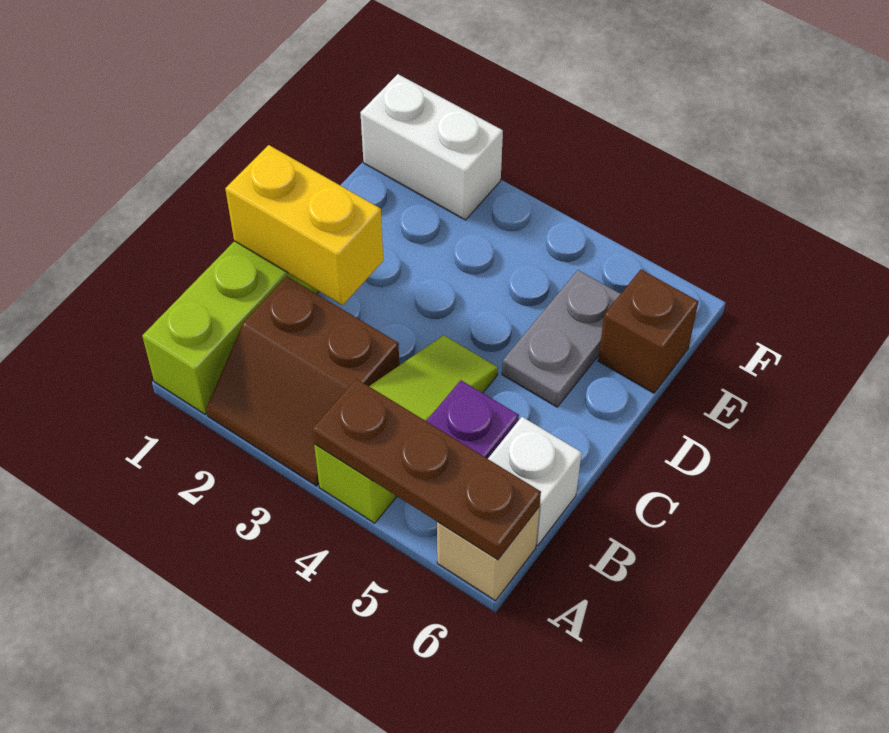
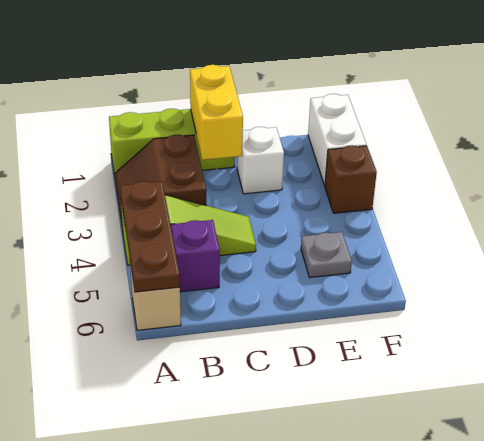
white 1x1 brick [488,417,582,546] -> white 1x1 brick moved to [237,127,284,194]
grey 1x2 plate [502,270,620,407] -> grey 1x1 plate [301,232,352,278]
brown 1x1 brick [598,270,698,393] -> brown 1x1 brick moved to [325,145,377,213]

